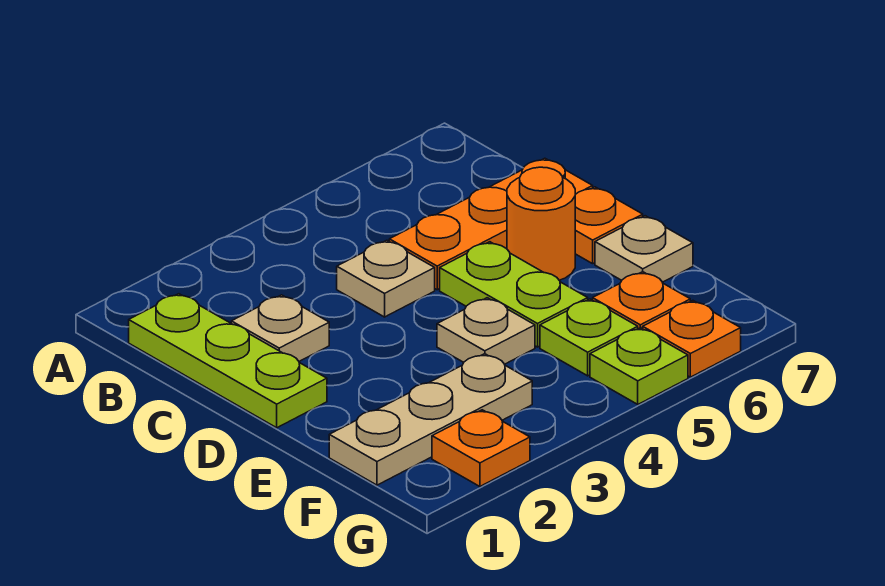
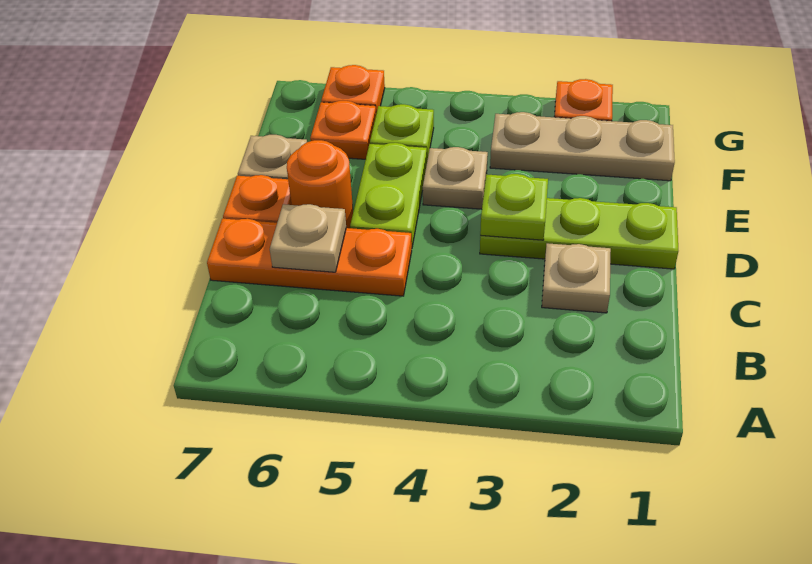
lime 1x3 plate [129,294,327,428] -> lime 1x3 plate turned to [480,198,678,269]
tan 1x1 plate [337,240,435,317] -> tan 1x1 plate moved to [270,204,346,272]
lime 1x1 plate [590,328,688,404] -> lime 1x1 plate moved to [480,174,548,240]

